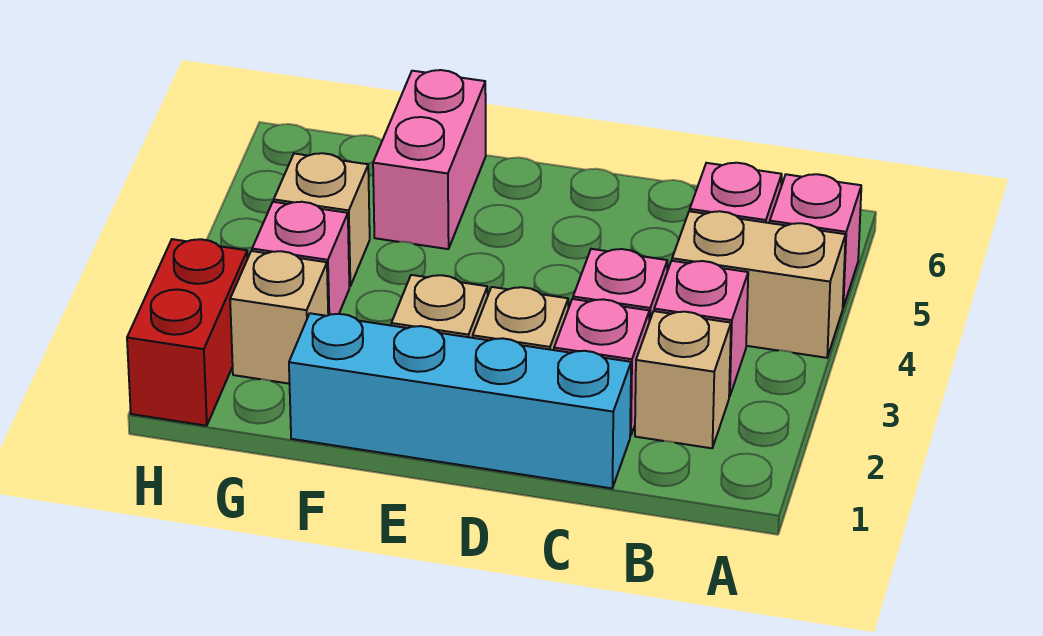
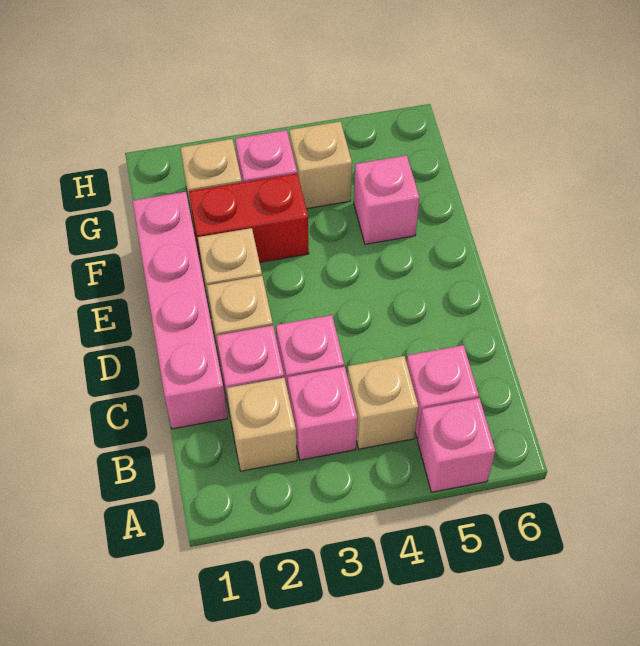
tan 1x2 brick [672,211,846,358] -> tan 1x1 brick [347,356,418,449]
cyan 1x4 brick [289,313,631,488] -> pink 1x4 brick [133,192,227,429]
pink 1x2 brick [373,70,486,249] -> pink 1x1 brick [354,155,420,244]
red 1x2 brick [127,239,248,426] -> red 1x2 brick moved to [189,173,309,267]

